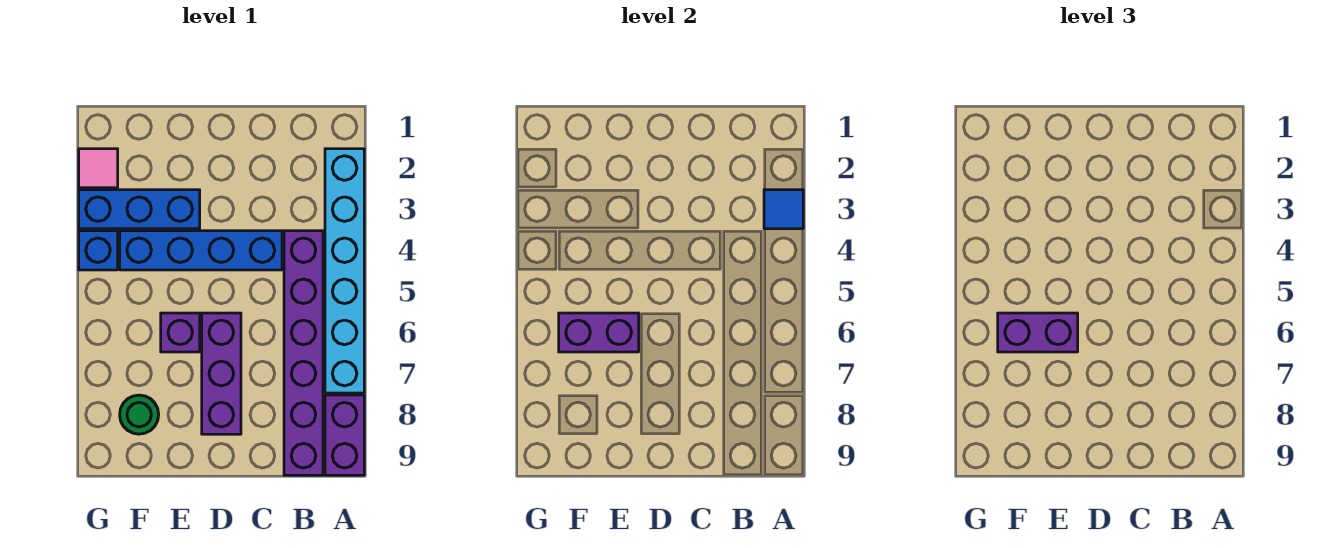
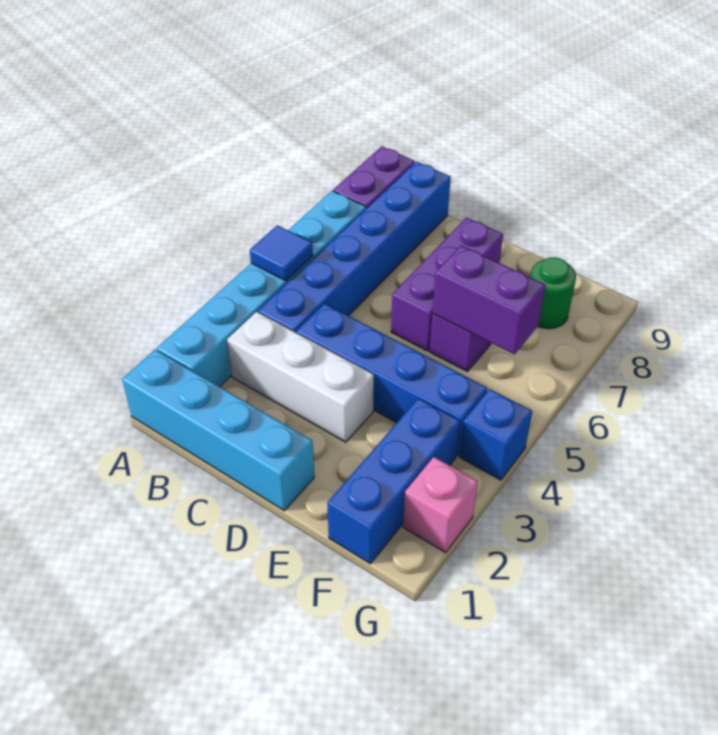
none -> cyan 1x4 brick [122,350,314,511]
blue 1x1 tile [764,190,803,229] -> blue 1x1 tile moved to [250,225,313,281]
none -> white 1x3 brick [227,312,374,442]
purple 1x6 brick [284,231,323,475] -> blue 1x6 brick [258,162,451,333]
blue 1x3 brick [79,190,200,229] -> blue 1x3 brick turned to [327,398,460,564]
purple 1x2 brick [998,313,1078,352] -> none
pink 1x1 tile [79,149,118,188] -> pink 1x1 brick [403,457,478,553]

